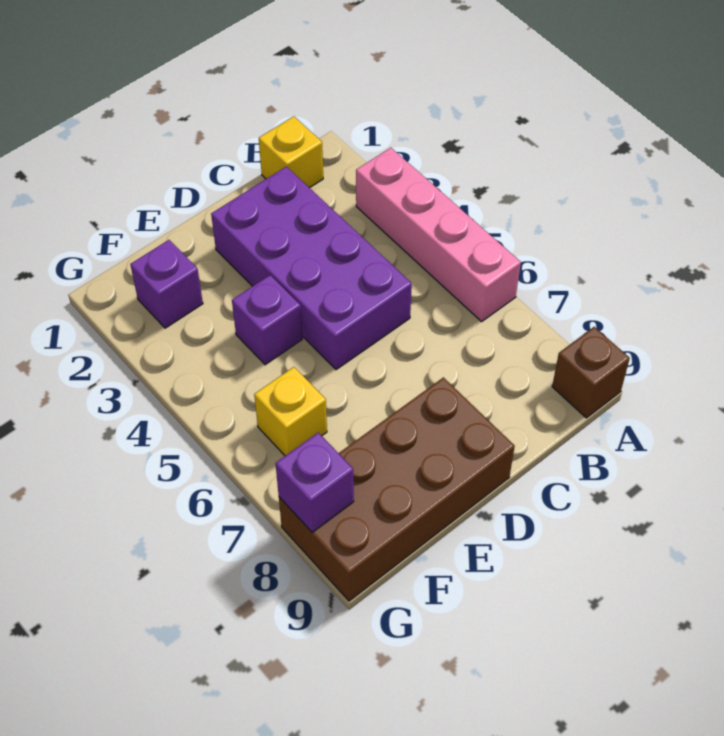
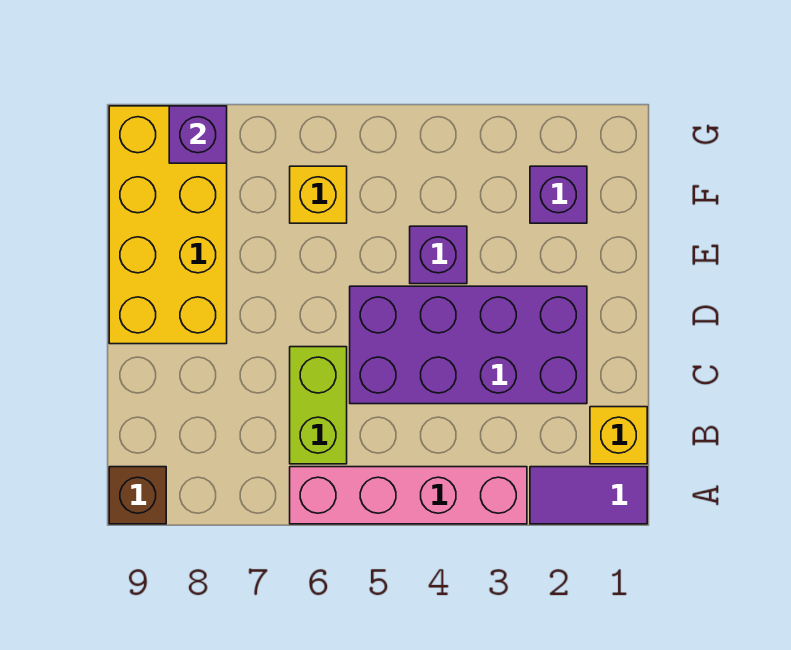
none -> purple 1x2 tile [530,467,647,524]
none -> lime 1x2 brick [290,347,347,464]
brown 2x4 brick [279,377,515,601] -> yellow 2x4 brick [109,106,227,344]

